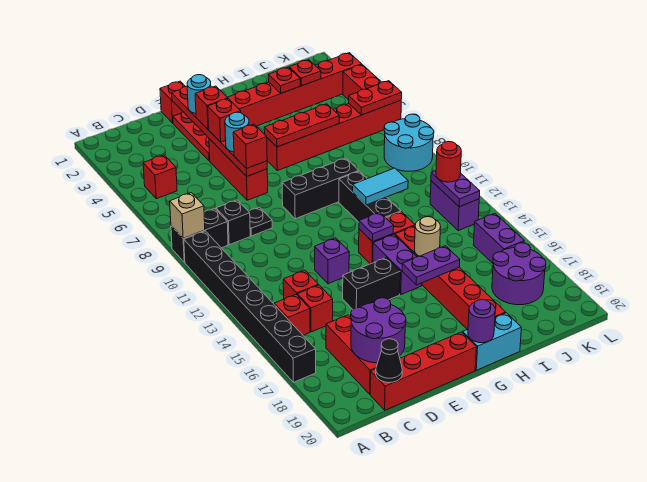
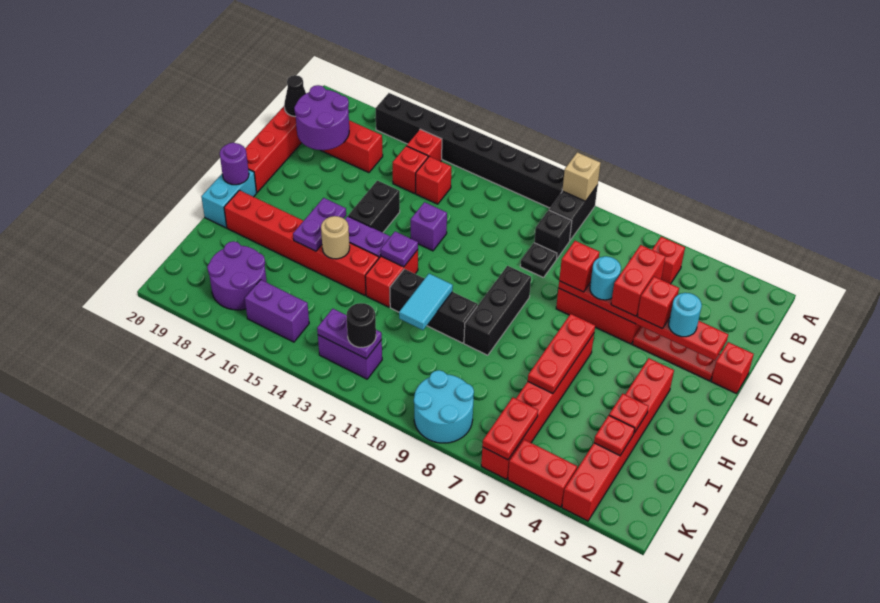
red 1x1 brick [208,99,241,142] -> red 1x2 brick [611,245,666,316]
red 1x1 round brick [436,142,461,182] -> black 1x1 round brick [346,303,376,347]

